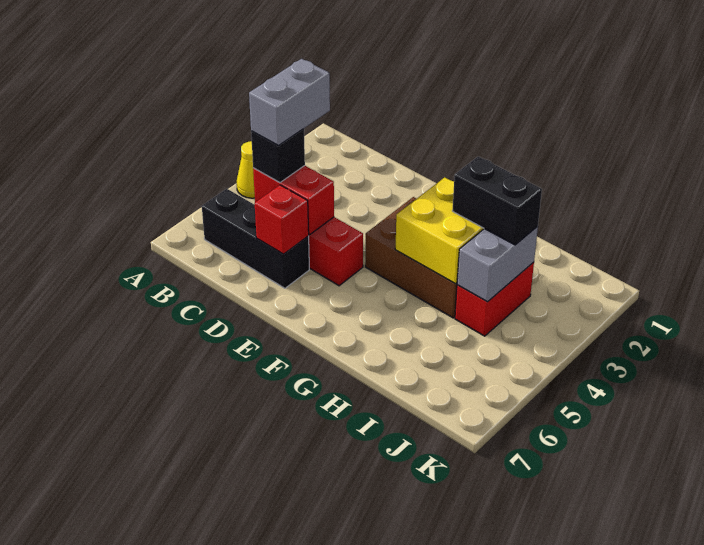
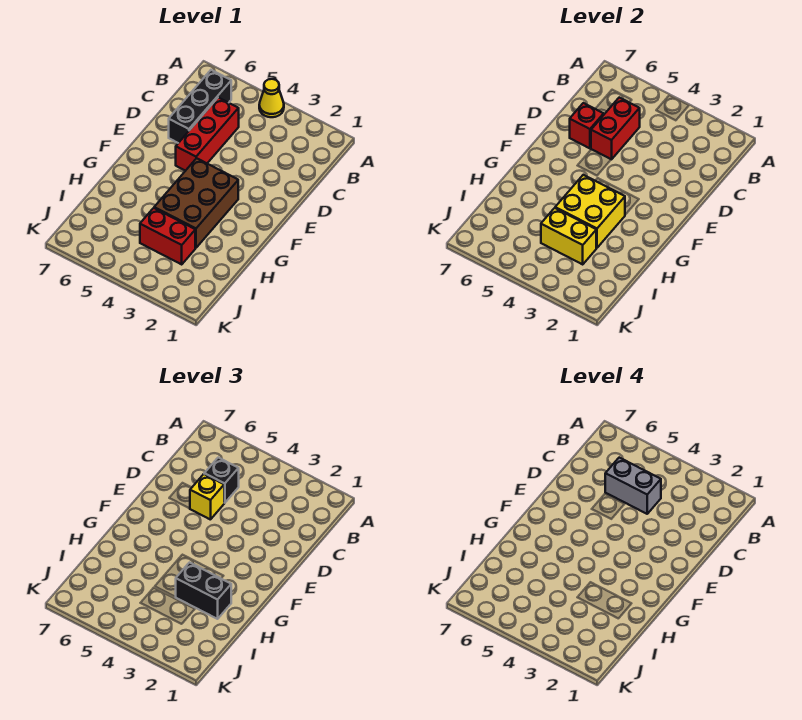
none -> yellow 1x1 brick [190,474,224,520]
black 1x2 brick [452,157,542,245] -> black 1x2 brick turned to [176,563,231,619]
grey 1x2 brick [457,226,538,302] -> yellow 1x2 brick [541,208,596,264]

